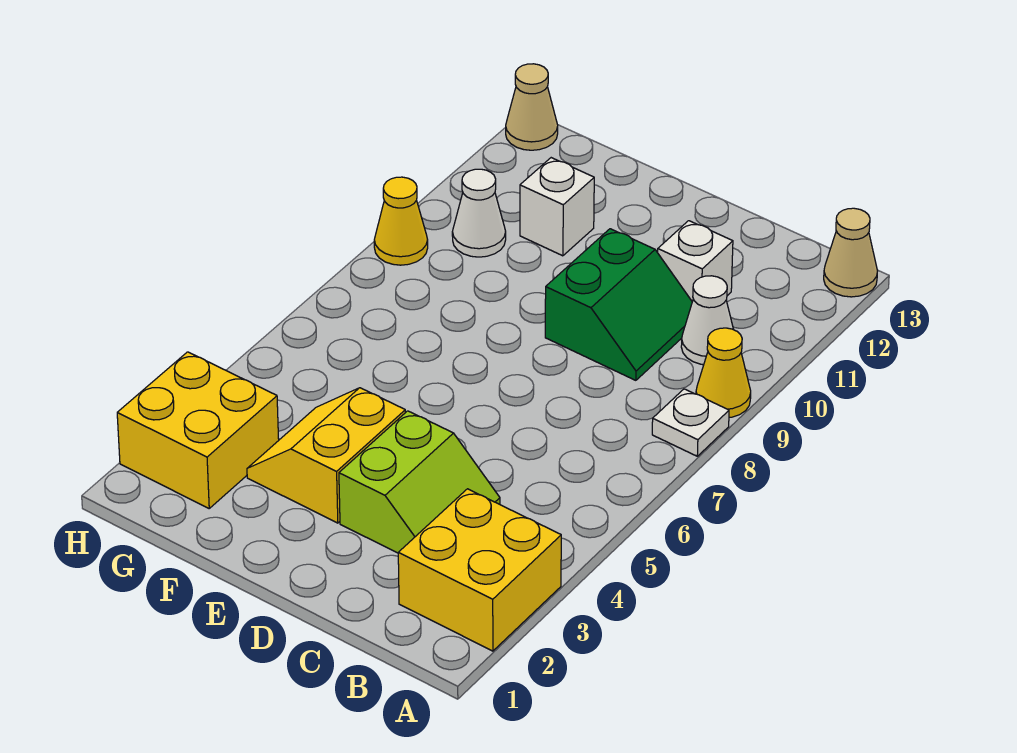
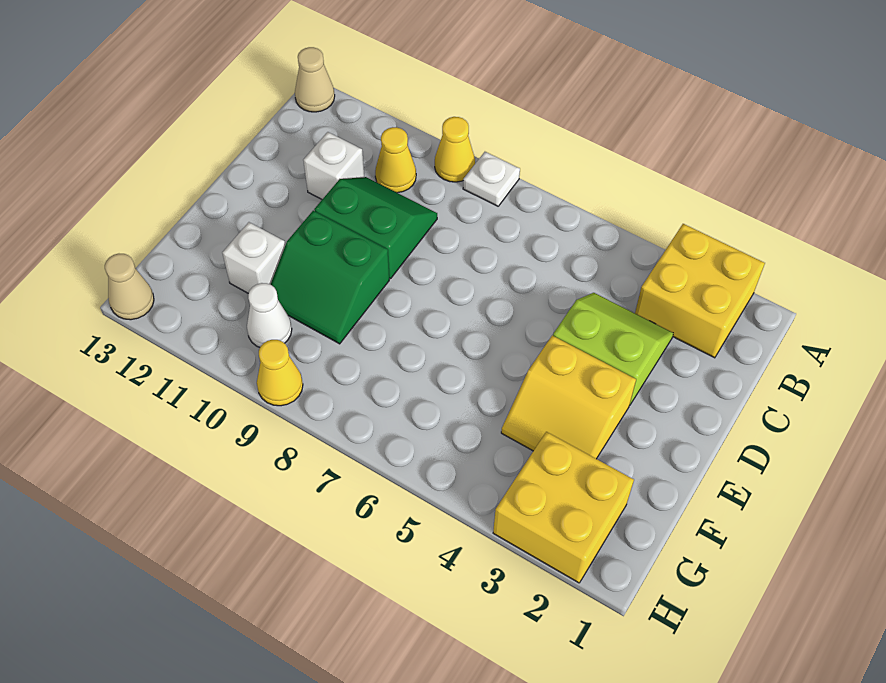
white 1x1 cone [681,276,733,365] -> yellow 1x1 cone [375,127,416,193]
none -> green 2x2 slope [270,211,389,344]

